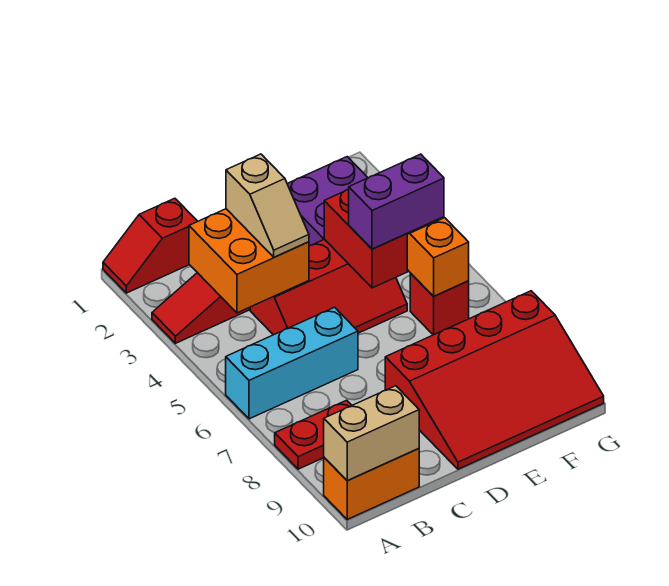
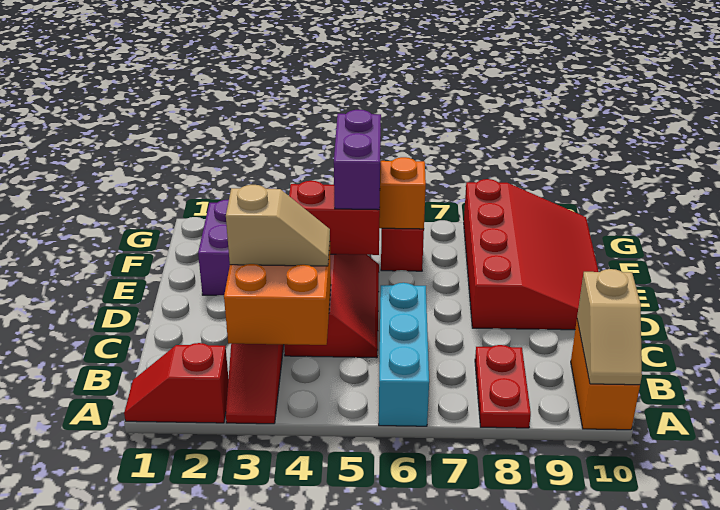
red 1x2 slope [103,198,198,293] -> red 1x2 slope turned to [124,343,229,423]
tan 1x2 brick [324,386,419,480] -> tan 1x2 slope [577,269,642,385]

